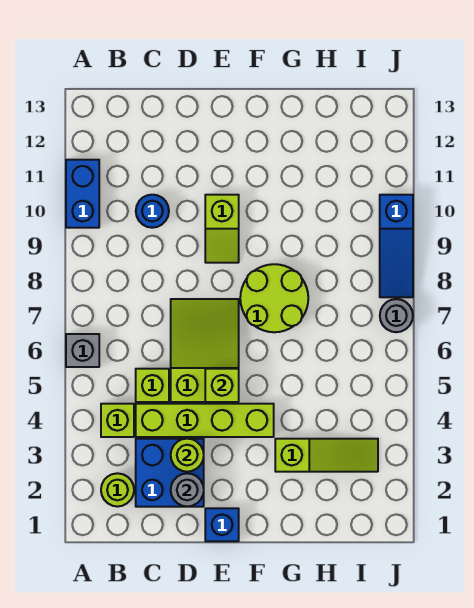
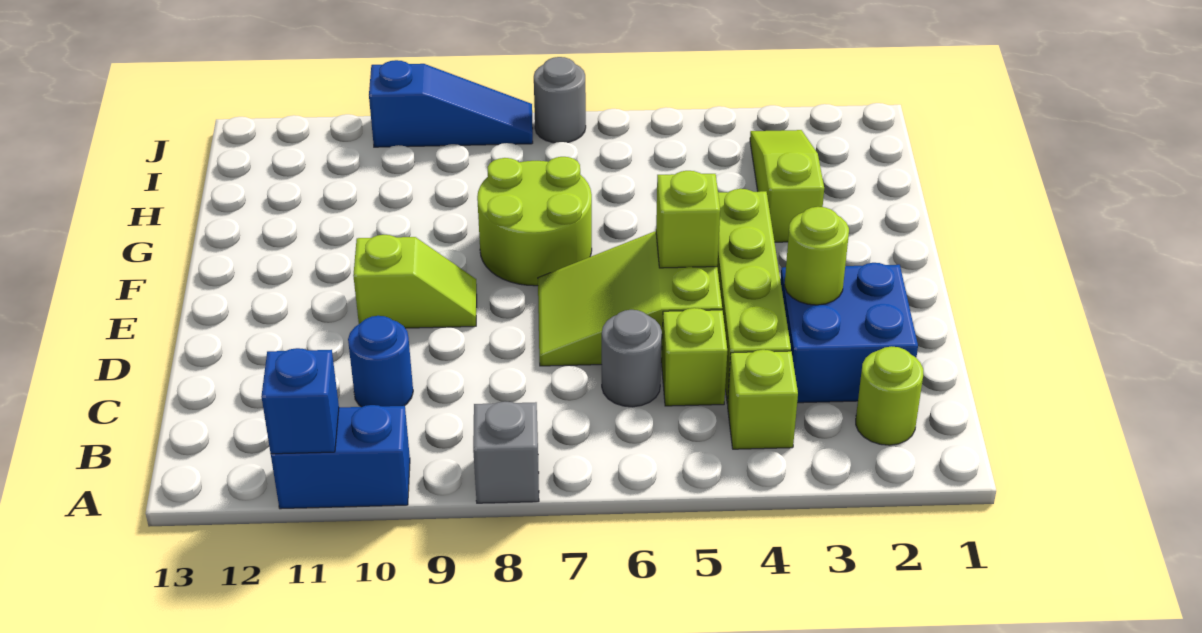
grey 1x1 brick [66,334,99,367] -> grey 1x1 brick moved to [473,402,539,503]
grey 1x1 round brick [171,473,204,507] -> grey 1x1 round brick moved to [602,310,662,407]
blue 1x1 brick [205,508,239,541] -> blue 1x1 brick moved to [261,348,339,454]

